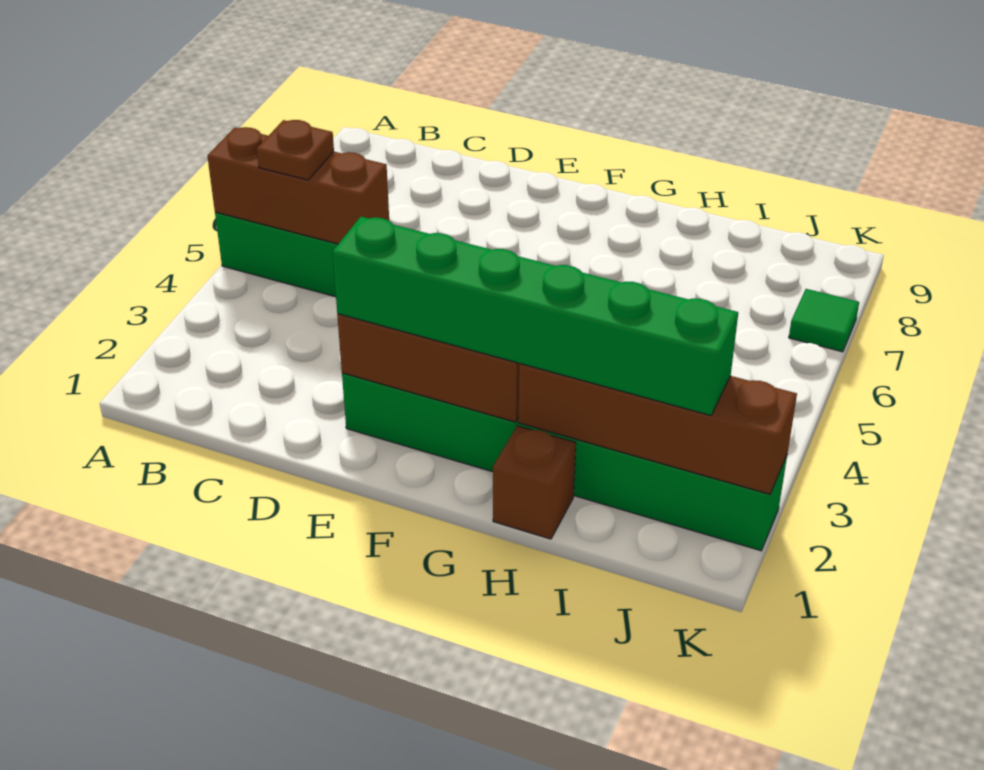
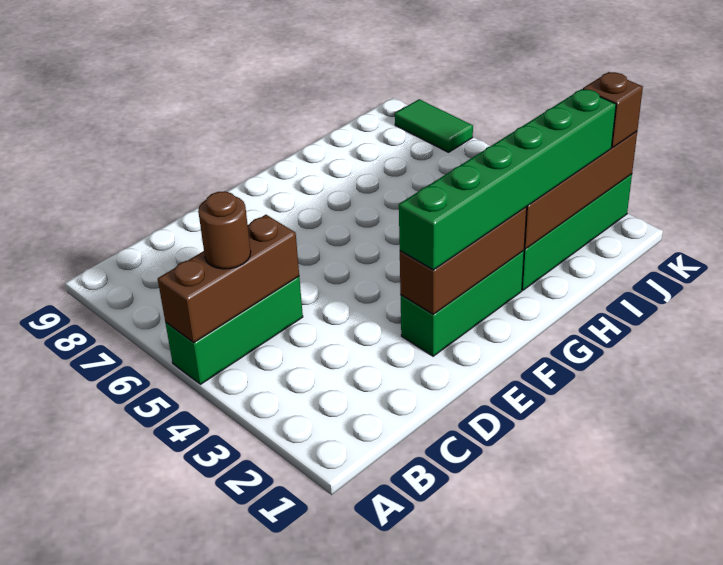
brown 1x1 plate [257,120,334,180] -> brown 1x1 round brick [198,191,251,269]
brown 1x1 brick [493,426,576,539] -> brown 1x1 brick moved to [583,72,643,148]
green 1x1 tile [789,289,859,352] -> green 1x2 tile [395,99,473,152]

